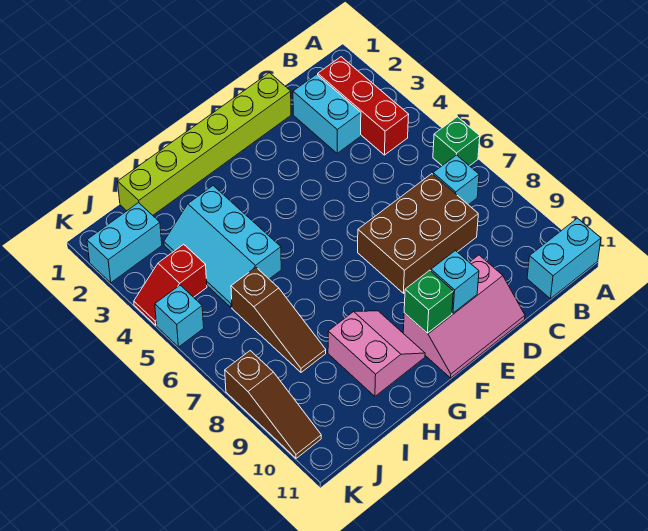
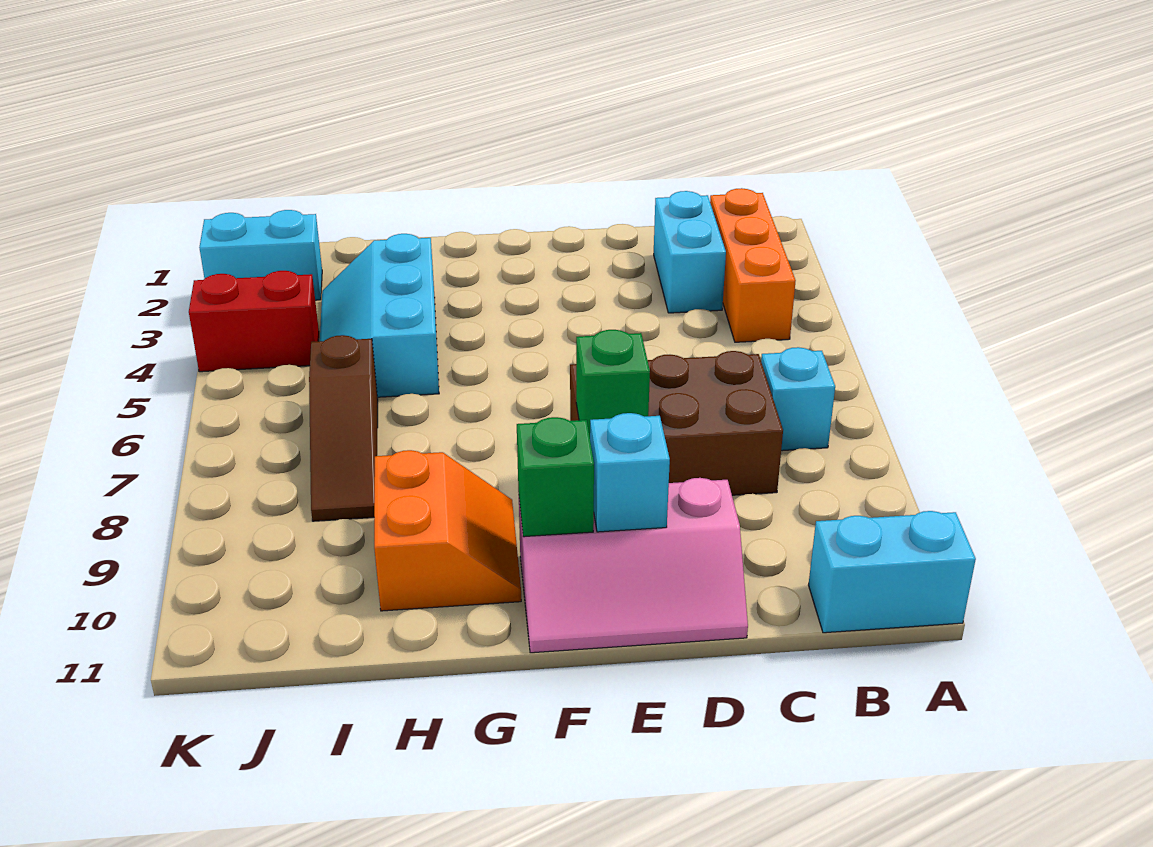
green 1x1 brick [433,117,480,166] -> green 1x1 brick moved to [576,330,650,437]
red 1x3 brick [318,57,409,155] -> orange 1x3 brick [710,188,796,342]
lime 1x6 brick [118,73,291,215] -> none
pink 2x2 slope [328,311,425,396] -> orange 2x2 slope [374,450,521,611]
red 1x2 slope [134,244,207,325] -> red 1x2 brick [189,271,319,372]
cyan 1x1 brick [155,285,204,347] -> none
brown 1x3 slope [225,351,321,458] -> none

